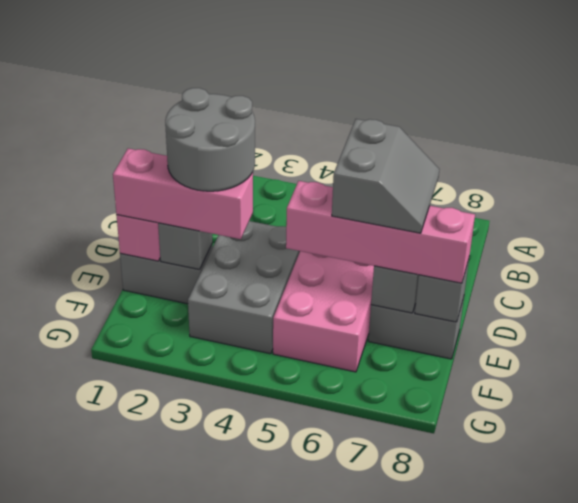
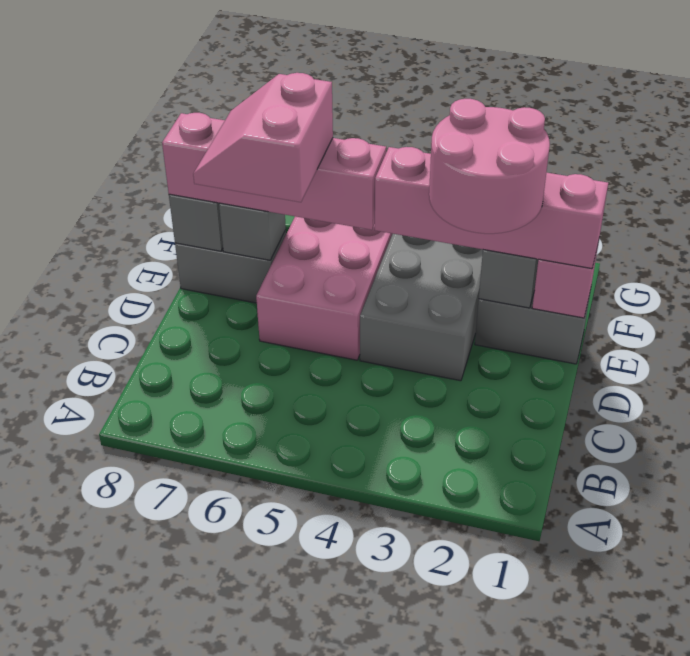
grey 2x2 round brick [165,88,255,191] -> pink 2x2 round brick [429,99,550,234]
grey 2x2 slope [332,119,439,233] -> pink 2x2 slope [193,73,333,202]
pink 1x3 brick [113,148,253,239] -> pink 1x4 brick [375,147,608,269]

